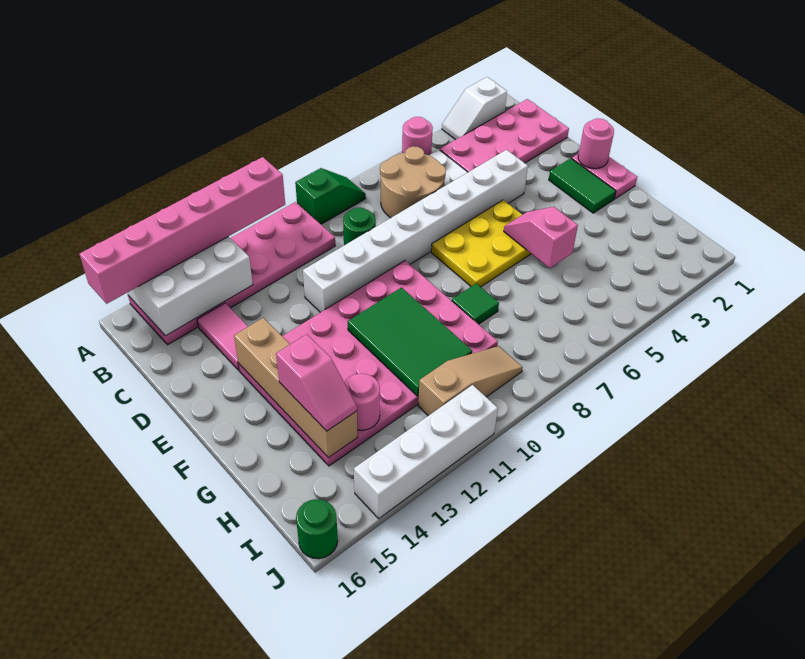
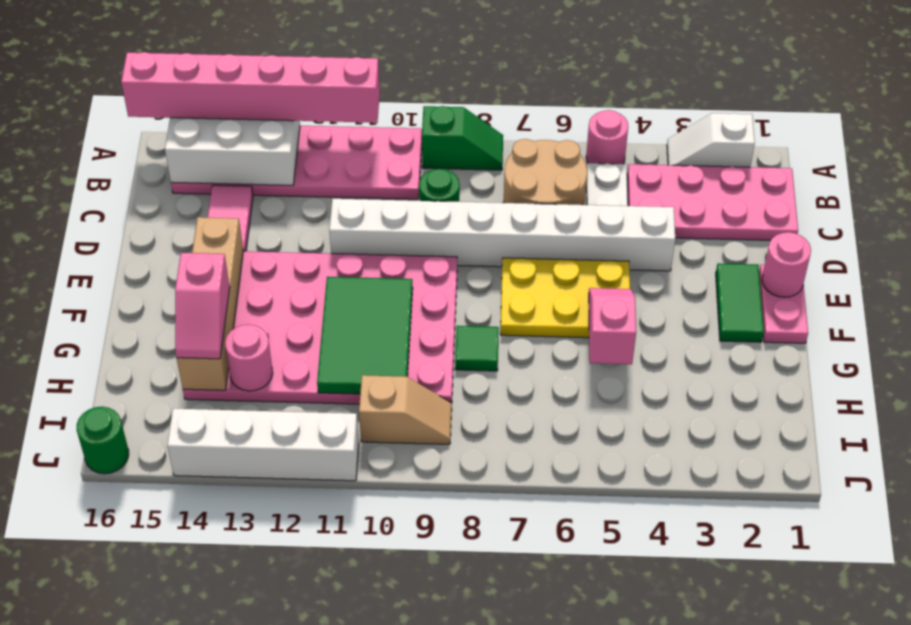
tan 1x3 slope [418,346,523,416] -> tan 1x2 slope [359,375,452,444]

